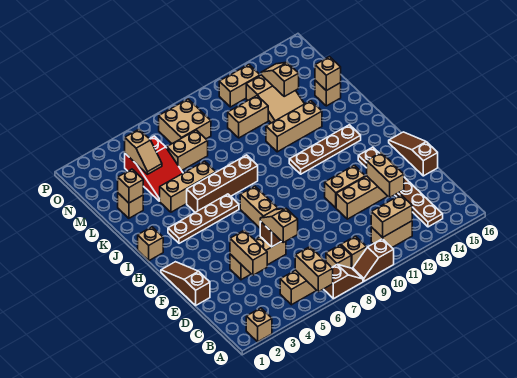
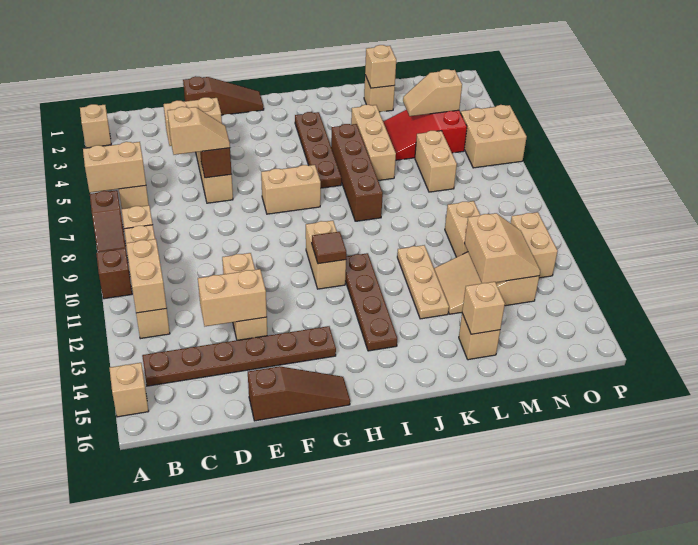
tan 1x2 brick [325,166,365,208] -> tan 1x2 brick moved to [306,221,346,289]
none -> brown 1x1 tile [312,232,346,264]
tan 1x1 brick [138,227,163,261] -> tan 1x1 brick moved to [109,363,149,417]
tan 1x3 brick [266,101,322,152] -> tan 1x3 plate [397,245,449,319]
tan 1x2 slope [261,62,299,96] -> tan 2x2 slope [465,213,540,283]
tan 2x2 brick [159,99,211,144] -> tan 2x2 brick moved to [461,105,527,168]

